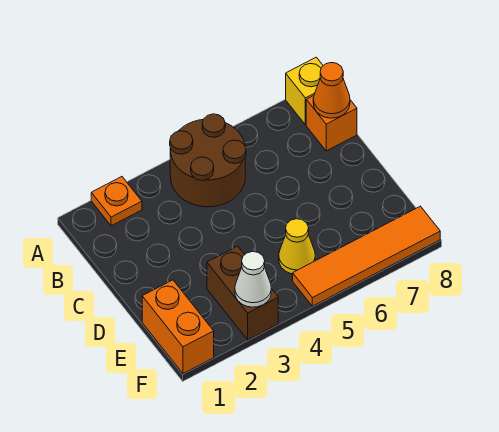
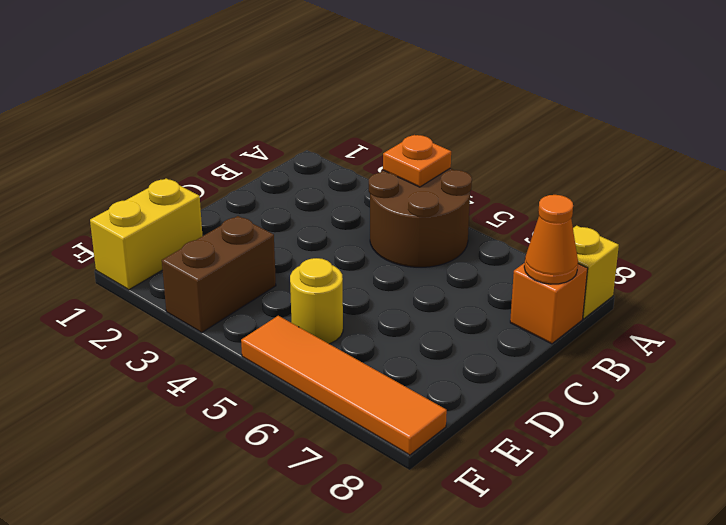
orange 1x1 plate [91,177,142,226] -> orange 1x1 plate moved to [383,135,451,187]
orange 1x2 brick [142,280,214,373] -> yellow 1x2 brick [90,178,202,290]
yellow 1x1 cone [279,219,315,274] -> yellow 1x1 round brick [290,258,343,344]
white 1x1 cone [235,251,271,307] -> none

